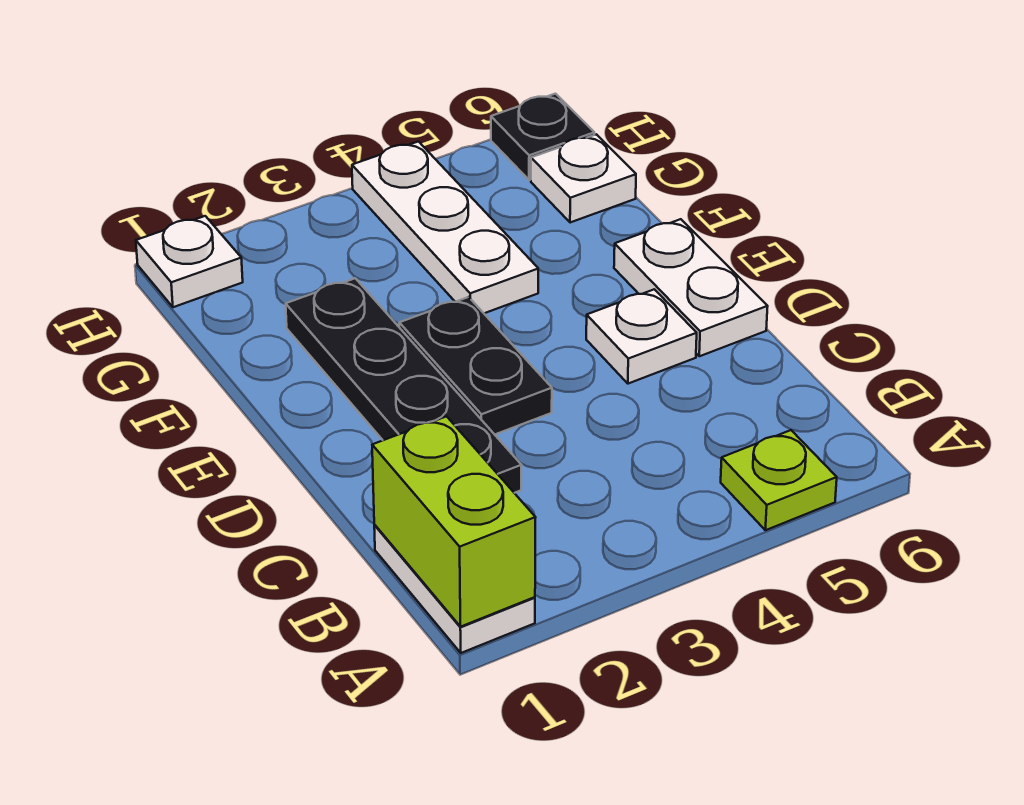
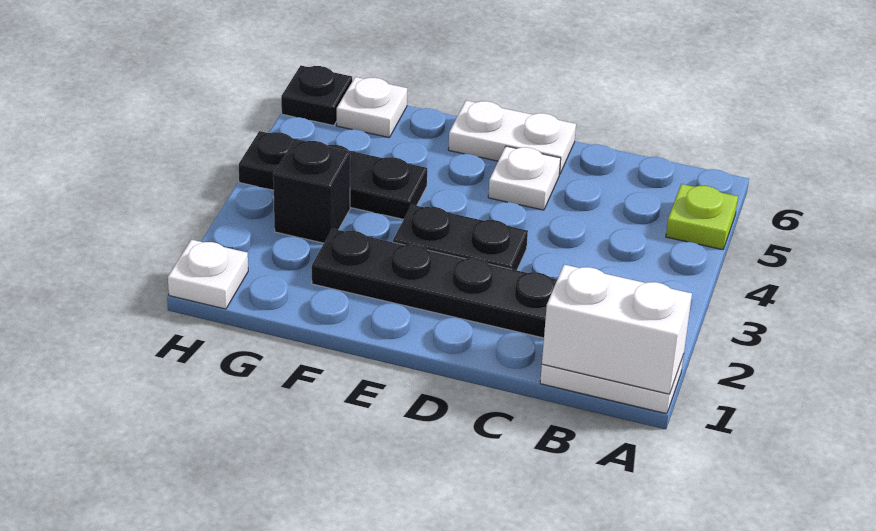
lime 1x2 brick [372,416,536,627] -> white 1x2 brick [542,265,692,394]
white 1x3 plate [352,142,538,313] -> black 1x3 plate [239,131,427,219]
none -> black 1x1 brick [273,140,350,243]

